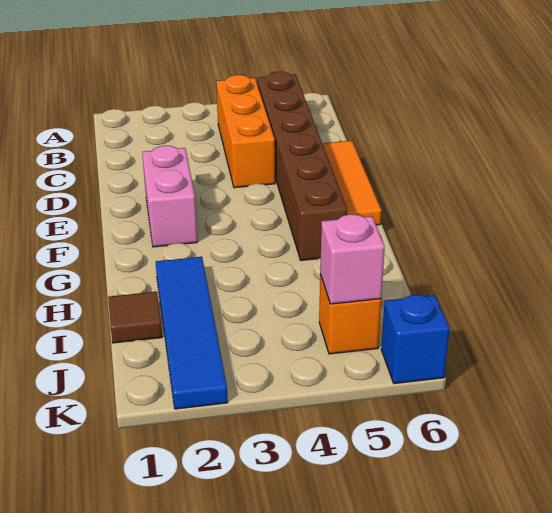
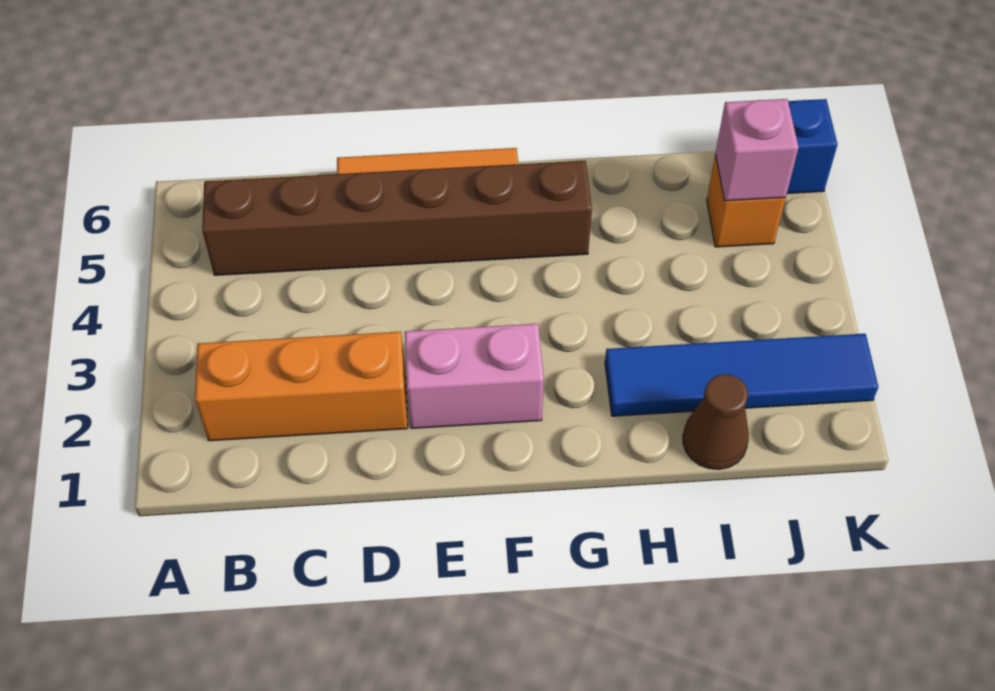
orange 1x3 brick [216,75,275,188] -> orange 1x3 brick moved to [195,332,408,441]
brown 1x1 tile [108,292,162,343] -> brown 1x1 cone [683,374,749,469]

